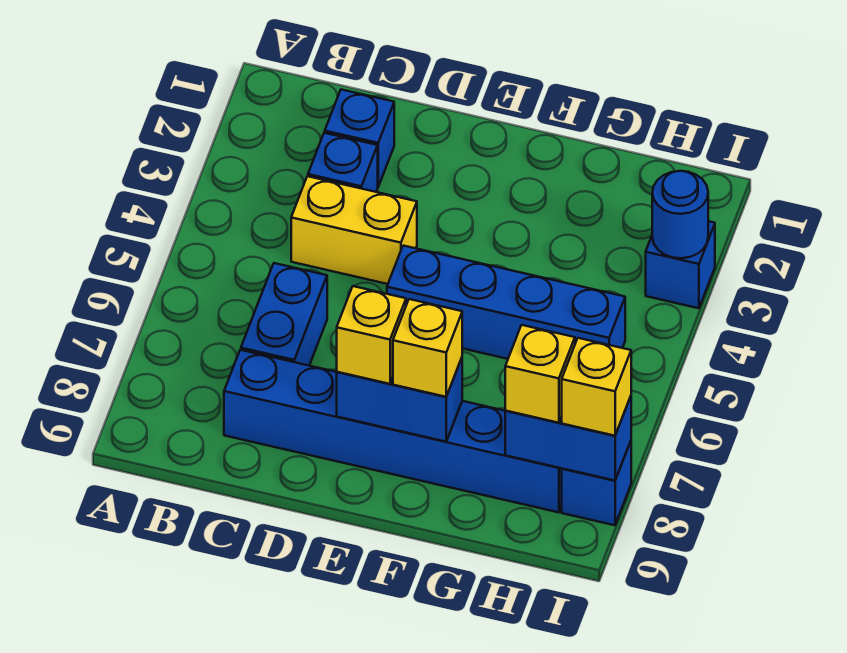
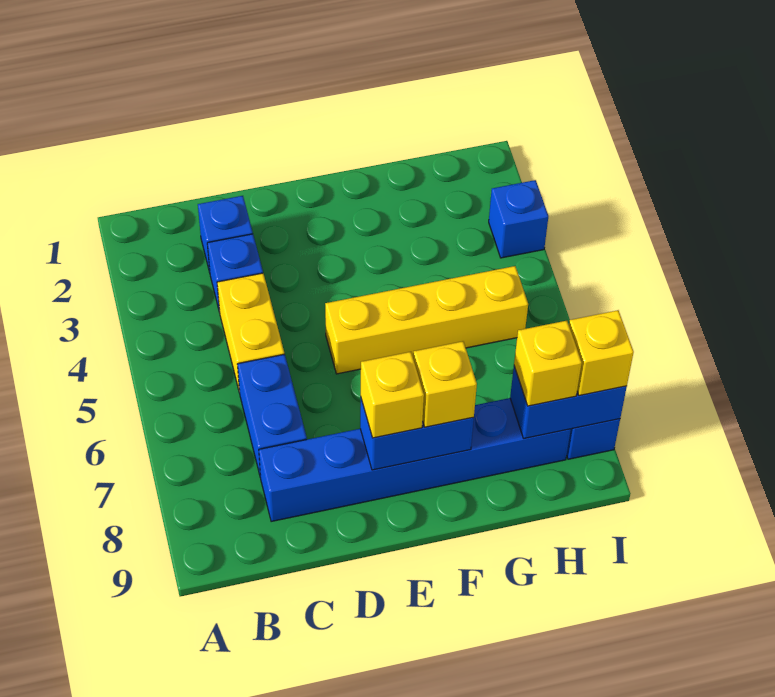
yellow 1x2 brick [291,176,417,284] -> yellow 1x2 brick turned to [217,273,284,393]
blue 1x4 brick [387,246,625,359] -> yellow 1x4 brick [325,266,528,374]
blue 1x1 round brick [652,171,708,258] -> none

